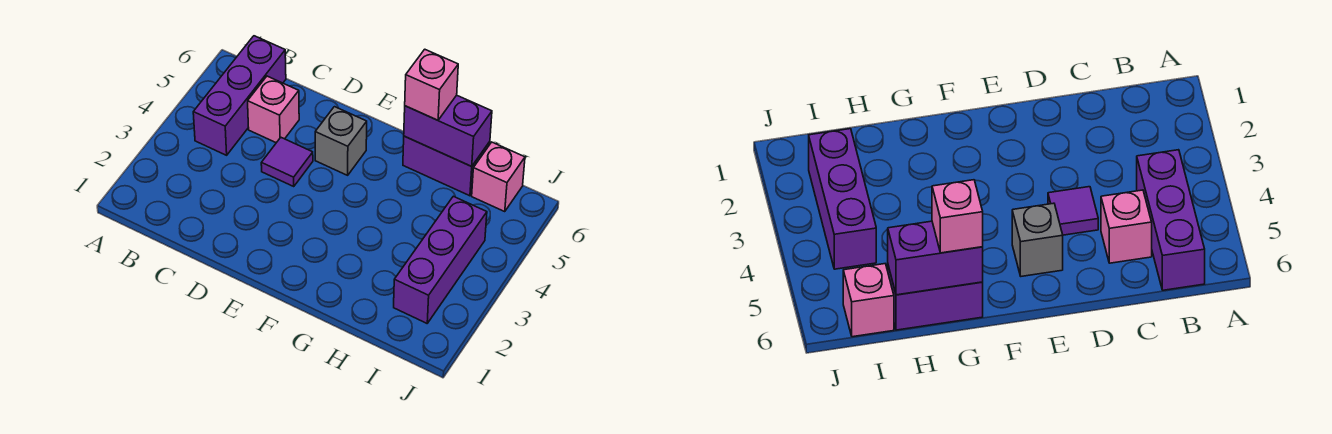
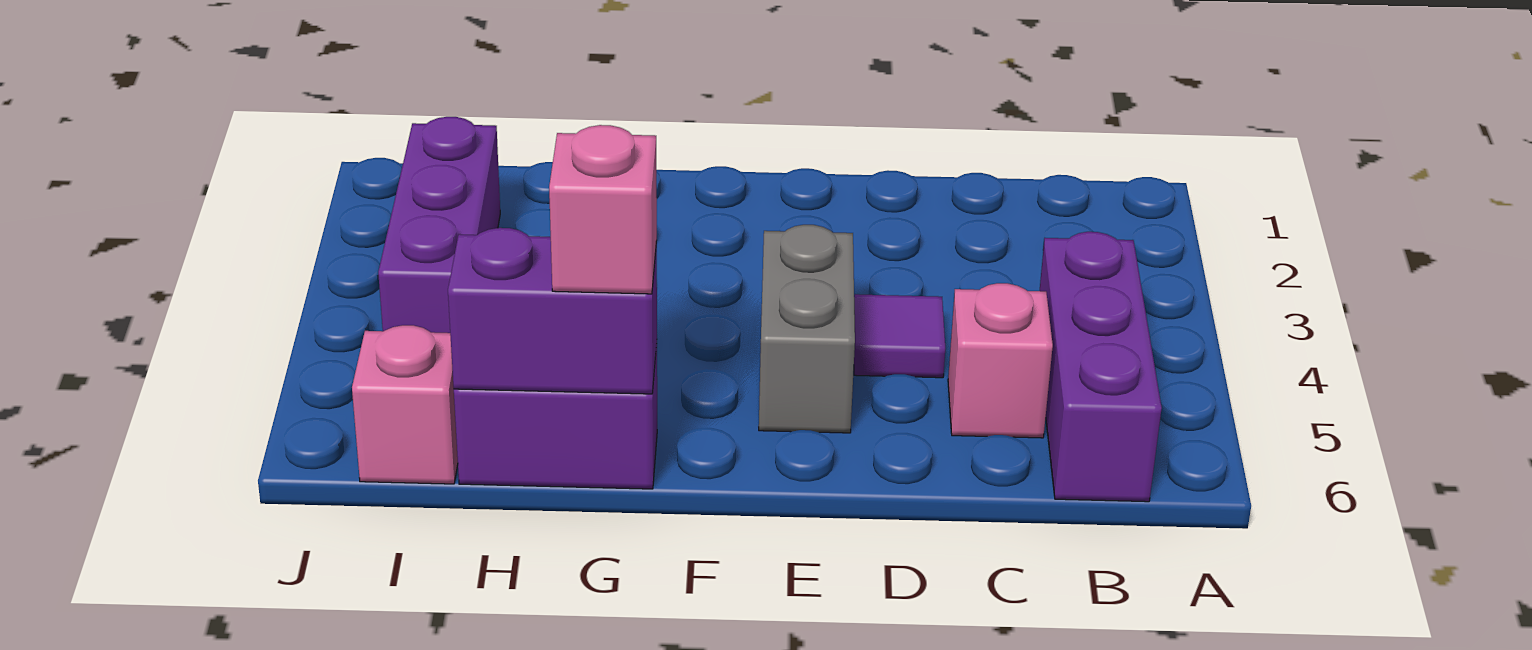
grey 1x1 brick [315,107,367,175] -> grey 1x2 brick [759,225,855,433]

